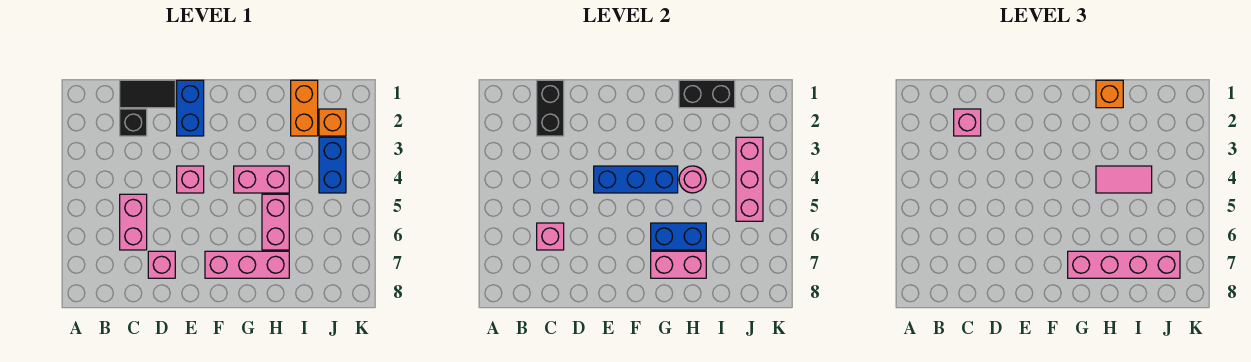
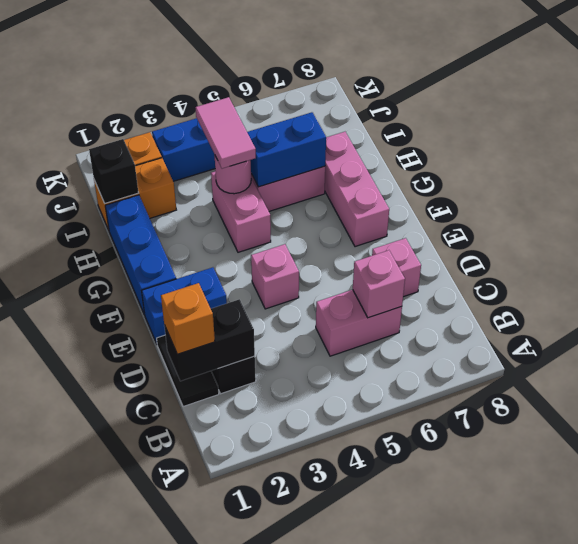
pink 1x1 brick [954,109,981,136] -> none
blue 1x3 brick [594,166,678,193] -> blue 1x3 brick moved to [105,195,176,315]
blue 1x2 brick [651,223,706,250] -> blue 1x2 brick turned to [247,112,326,187]
pink 1x2 brick [651,251,706,278] -> none
pink 1x4 brick [1068,251,1180,278] -> none
black 1x2 brick [679,80,735,108] -> black 1x1 brick [89,139,138,203]
orange 1x1 brick [1096,80,1123,108] -> orange 1x1 brick moved to [161,283,215,354]
pink 1x3 brick [736,137,763,221] -> none

